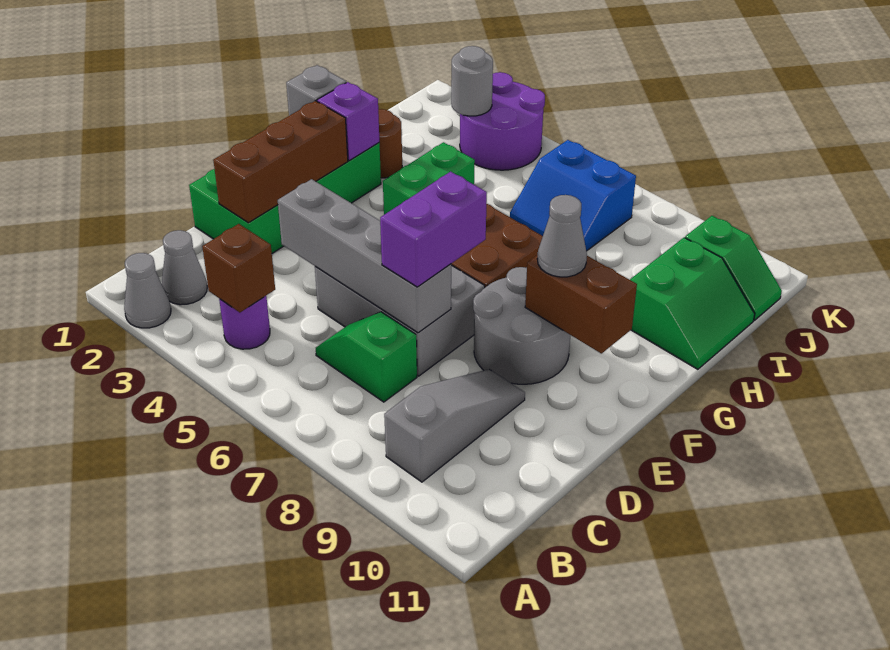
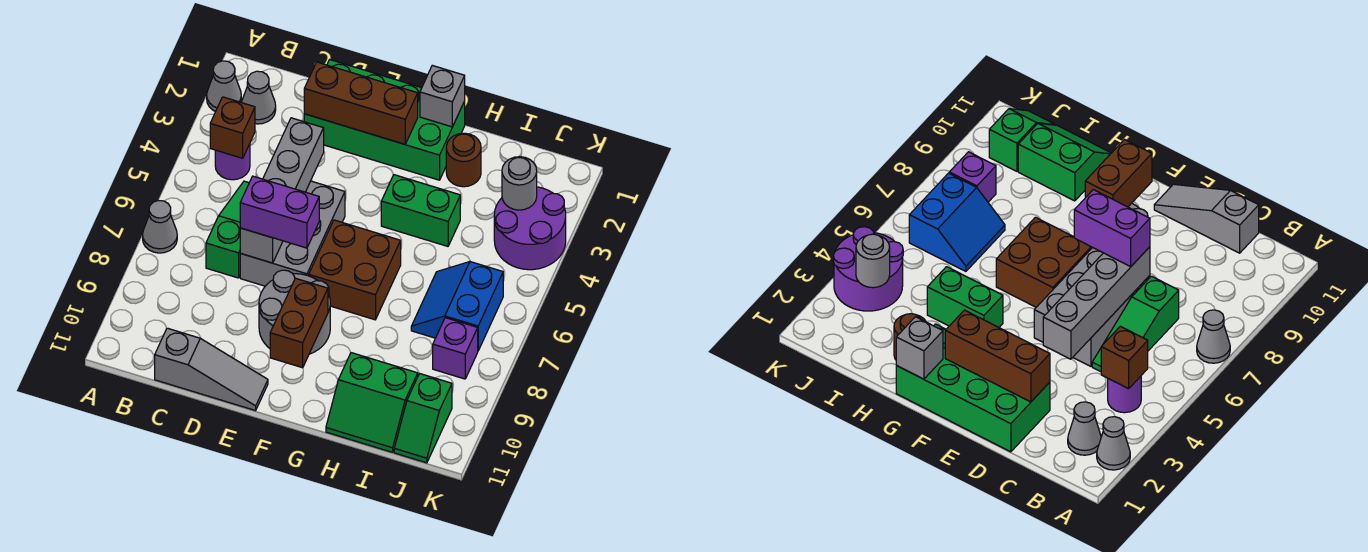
grey 1x3 slope [384,369,525,482] -> grey 1x3 slope moved to [155,328,268,411]
green 1x2 slope [316,312,417,402] -> green 1x3 slope [206,181,249,278]
grey 1x1 cone [537,195,587,277] -> grey 1x1 cone moved to [143,201,177,253]
purple 1x1 brick [317,82,379,160] -> purple 1x1 brick moved to [433,318,478,379]

